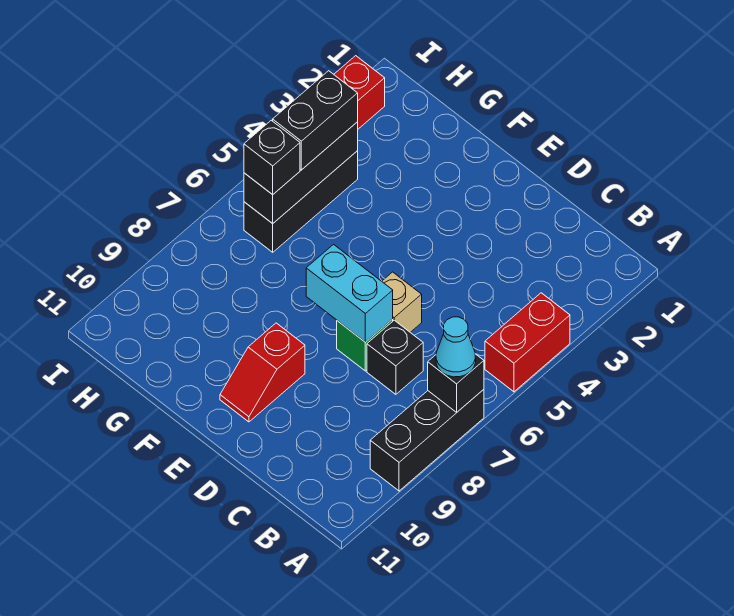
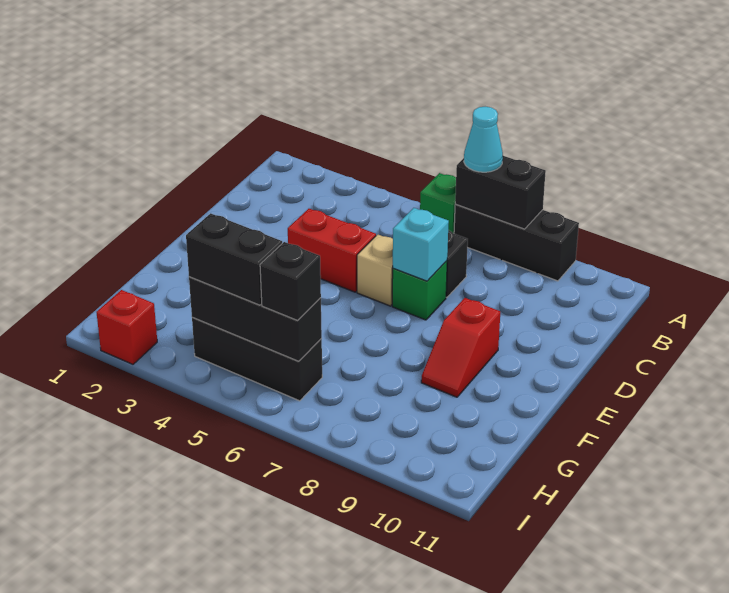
red 1x2 brick [485,293,570,392] -> red 1x2 brick moved to [288,209,376,292]
none -> green 1x1 brick [420,173,456,234]
black 1x1 brick [428,354,484,412] -> black 1x2 brick [455,156,546,229]
cyan 1x2 brick [306,244,393,342] -> cyan 1x1 brick [393,208,449,281]
red 1x2 slope [220,323,305,422] -> red 1x2 slope turned to [421,298,500,397]

